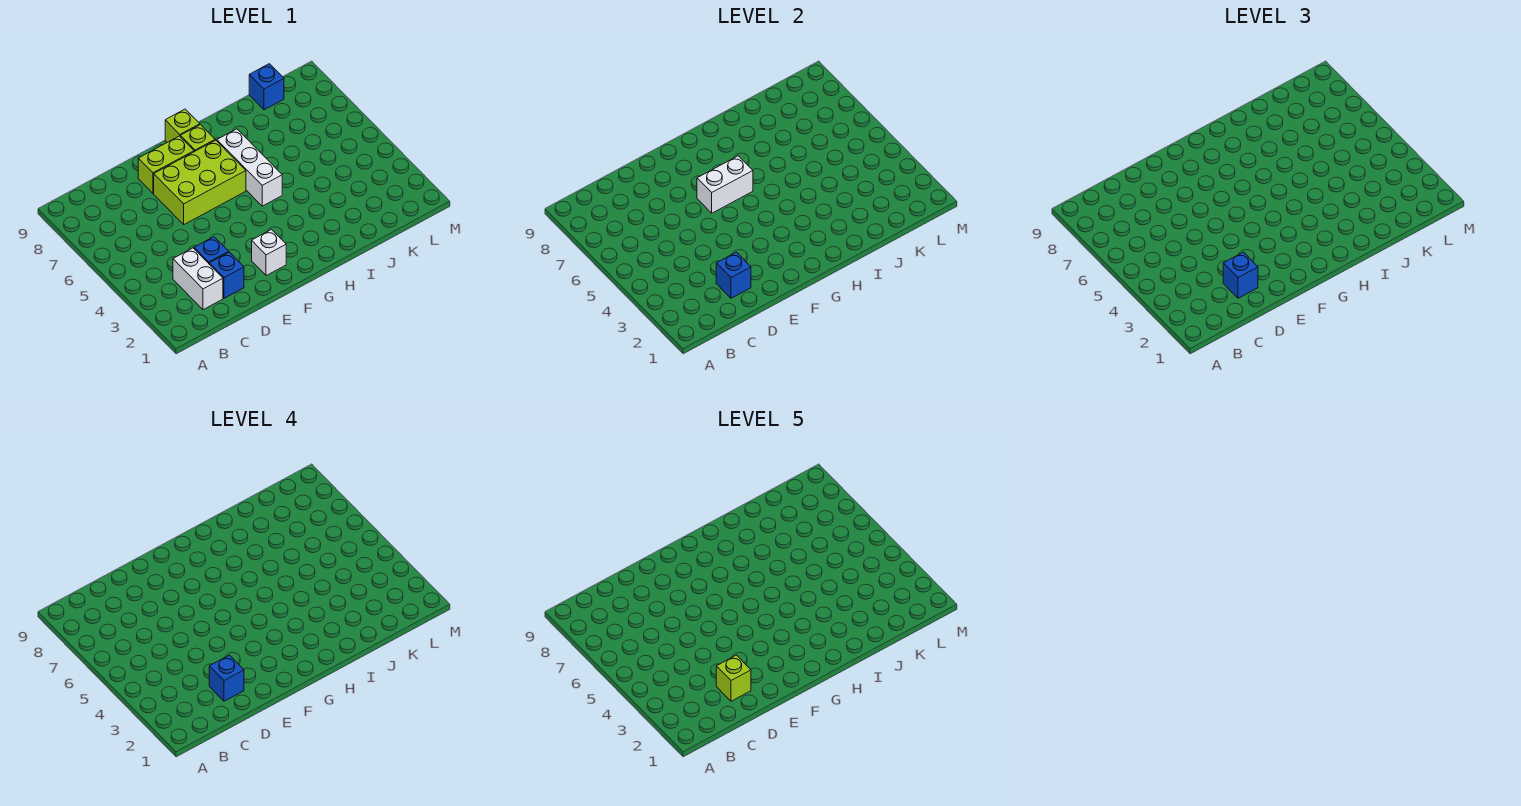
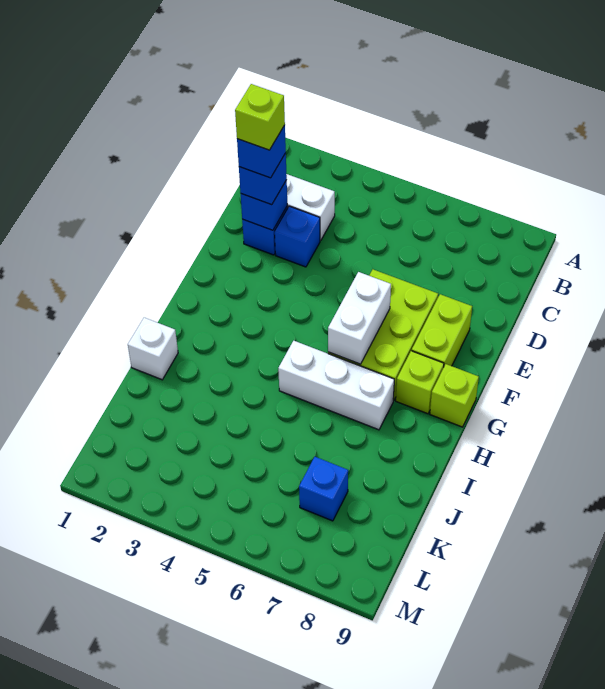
white 1x1 brick [252,230,286,276] -> white 1x1 brick moved to [128,318,178,380]
blue 1x1 brick [249,64,284,110] -> blue 1x1 brick moved to [299,457,348,521]

